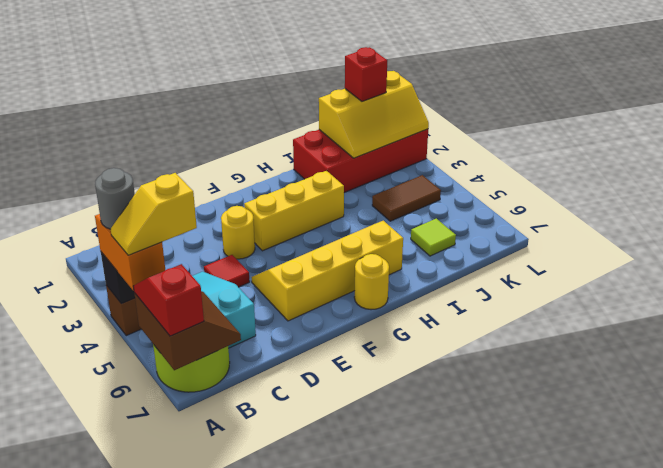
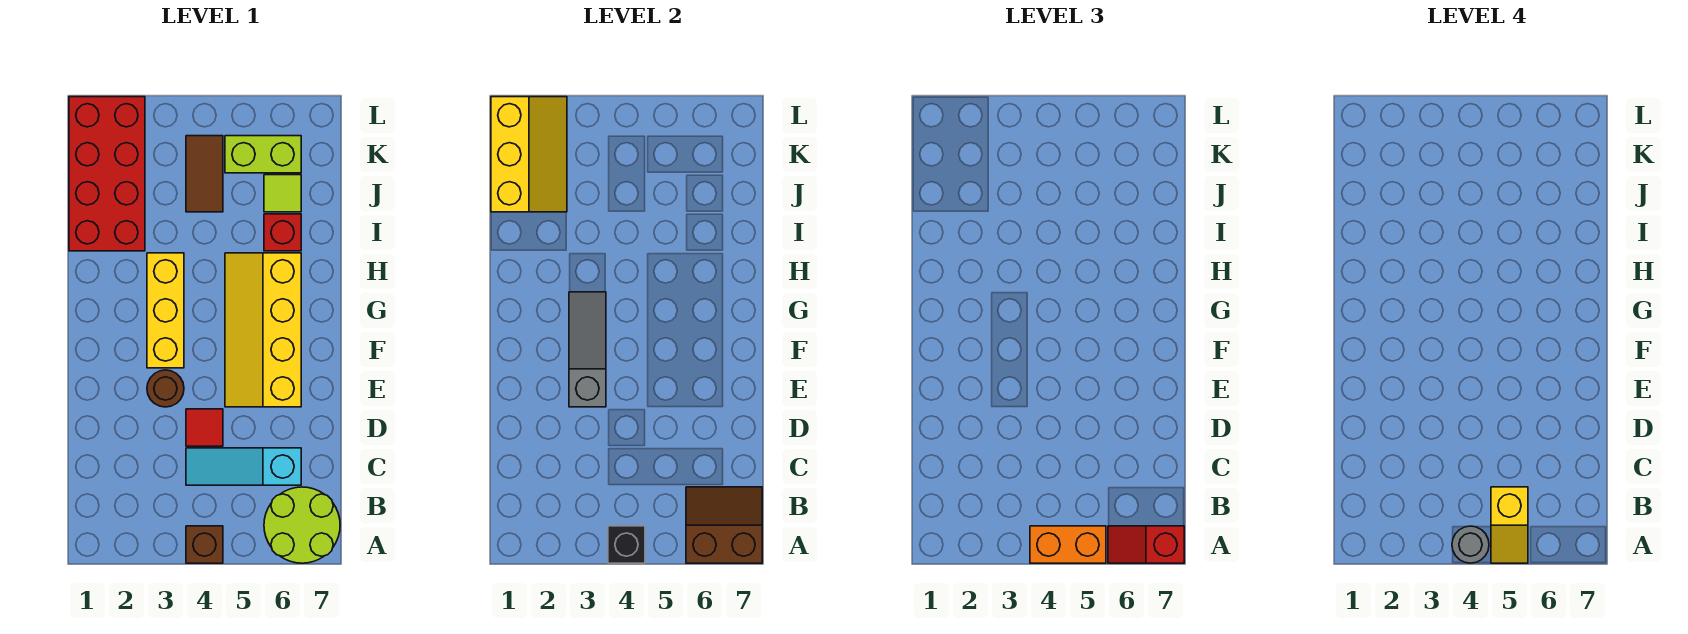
yellow 1x1 round brick [221,206,255,259] -> brown 1x1 round brick [147,370,184,407]
none -> grey 1x3 slope [569,292,606,407]
yellow 1x1 round brick [354,254,389,310] -> none
red 1x1 brick [345,47,387,101] -> red 1x1 brick moved to [264,214,301,251]
none -> lime 1x2 brick [225,136,301,173]

